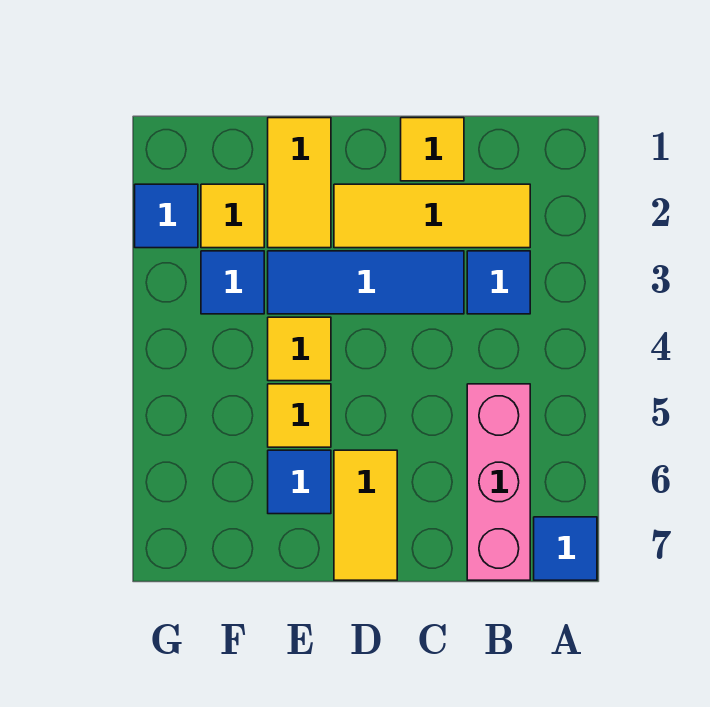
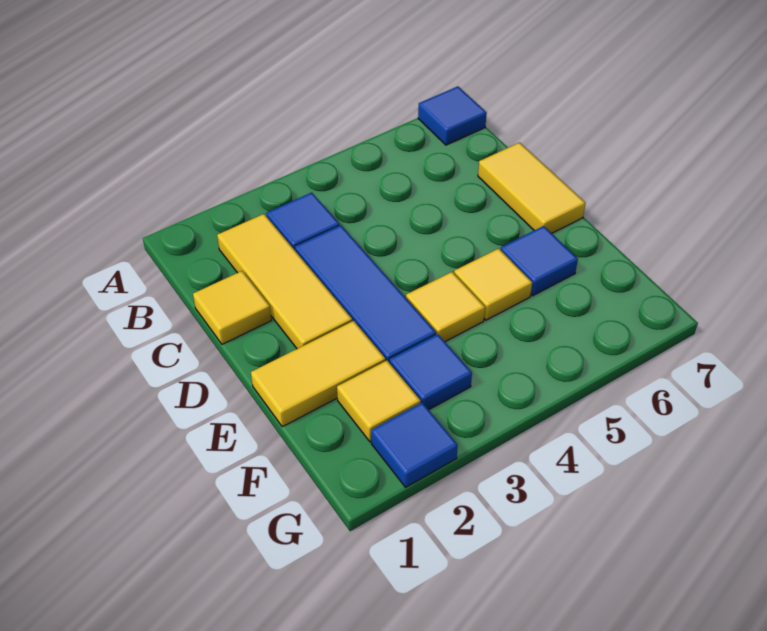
pink 1x3 brick [467,384,530,580] -> none
yellow 1x2 tile [334,450,397,580] -> yellow 1x2 tile turned to [478,143,585,233]

